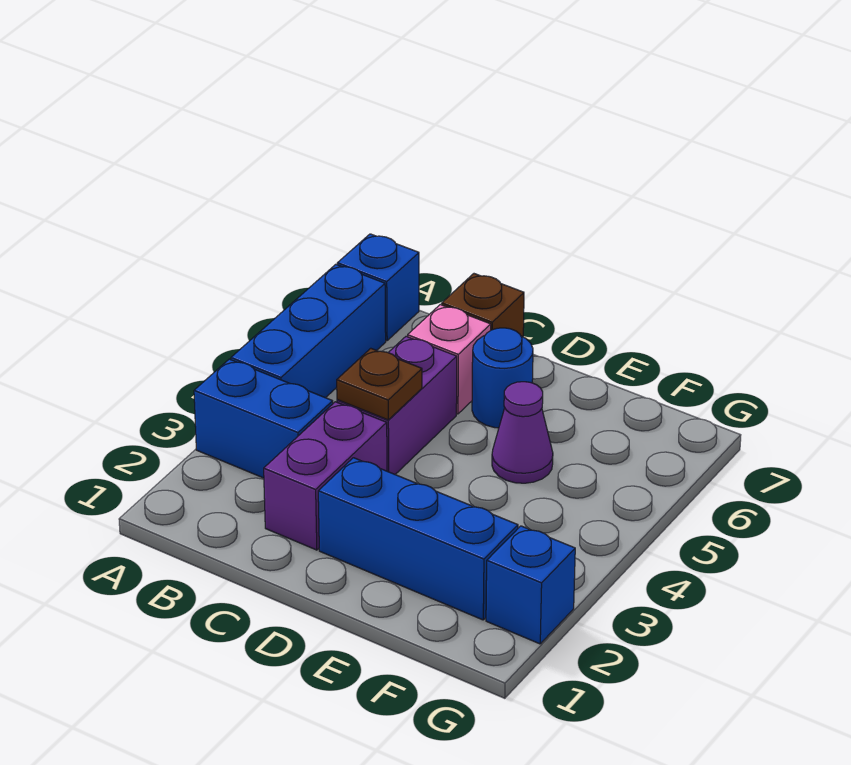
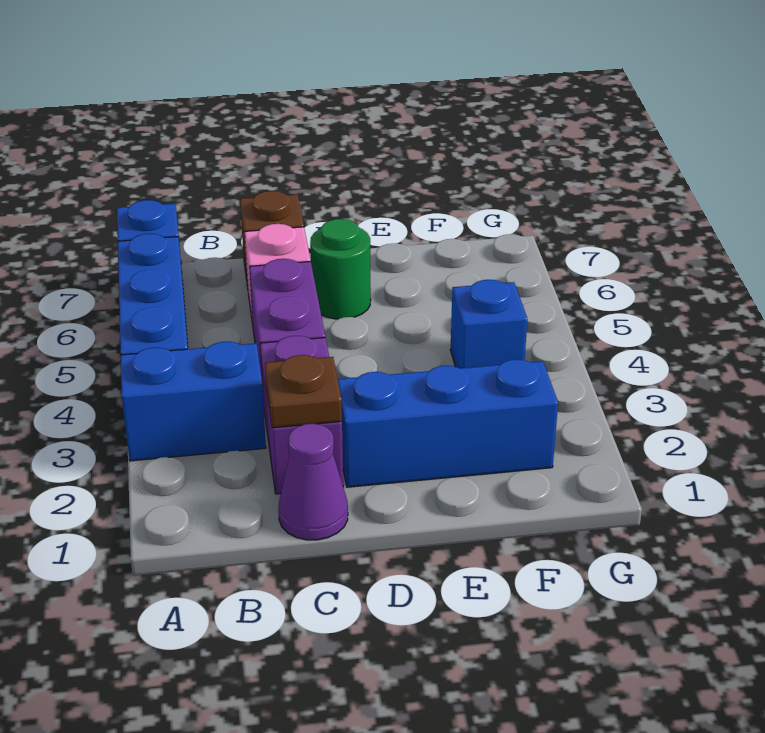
brown 1x1 plate [337,348,422,420] -> brown 1x1 plate moved to [265,355,342,428]
blue 1x1 round brick [472,328,533,428] -> green 1x1 round brick [310,219,371,319]
purple 1x1 cone [492,382,553,483] -> purple 1x1 cone moved to [278,424,348,540]
blue 1x1 brick [486,526,575,644] -> blue 1x1 brick moved to [450,280,527,368]

